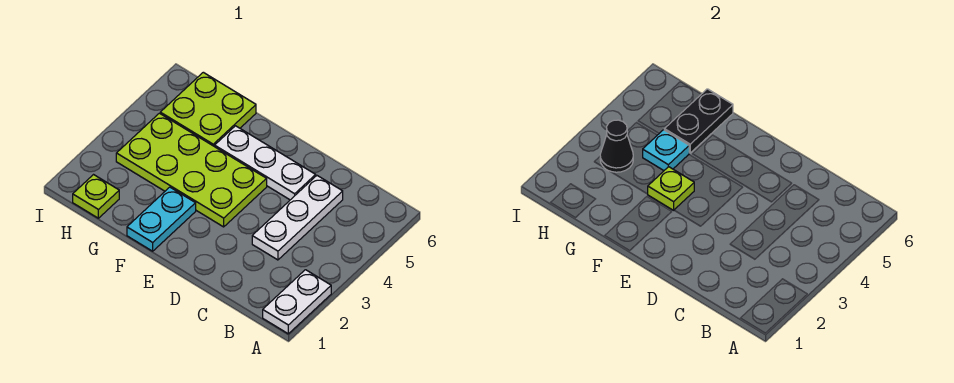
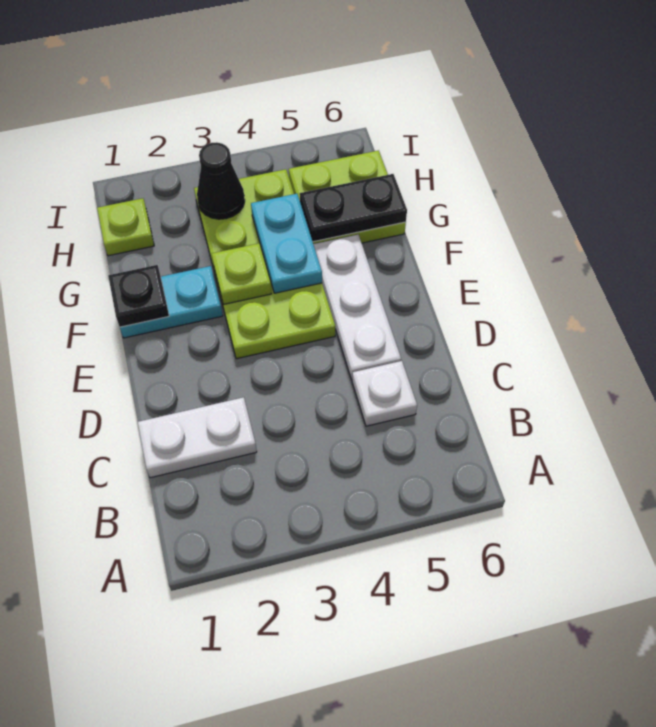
white 1x2 plate [263,270,331,334] -> white 1x2 plate moved to [138,397,257,478]
white 1x3 plate [252,176,343,260] -> white 1x1 plate [352,361,417,426]
none -> black 1x1 plate [108,265,169,327]
cyan 1x1 plate [643,130,689,170] -> cyan 1x2 plate [251,194,322,293]

